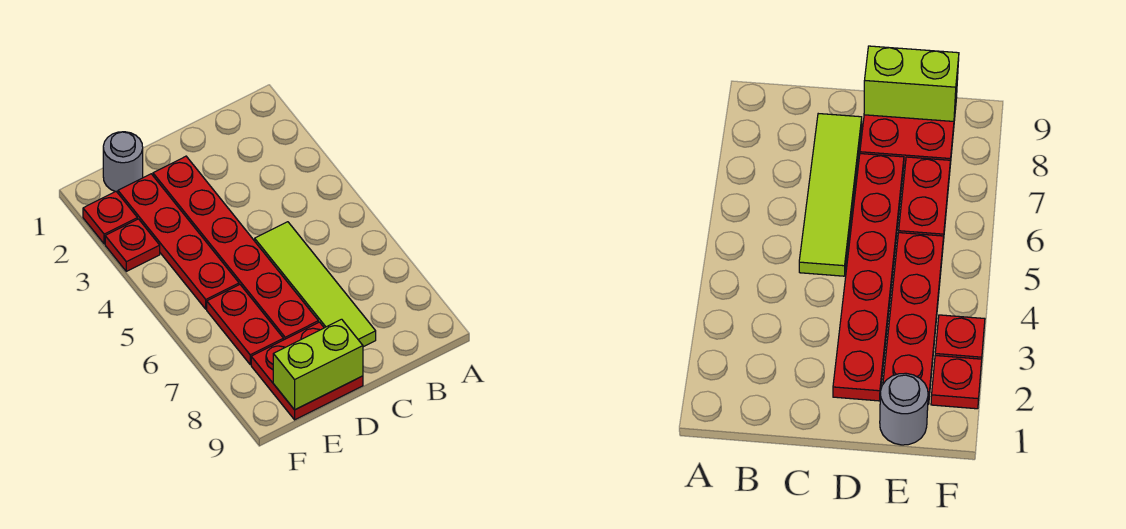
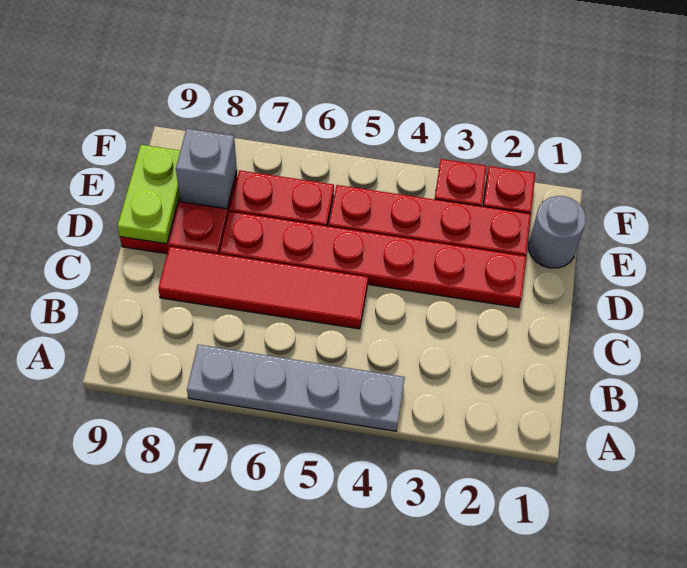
none -> grey 1x4 plate [187,345,405,431]
lime 1x4 tile [255,222,376,347] -> red 1x4 tile [158,247,368,329]
lime 1x2 brick [273,319,363,410] -> lime 1x2 plate [118,145,180,244]
none -> grey 1x1 brick [176,129,237,209]

